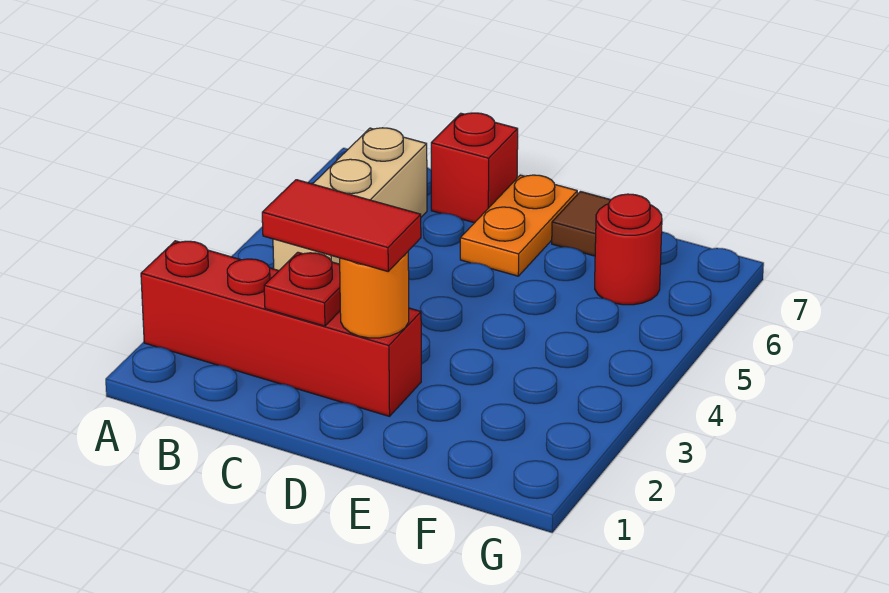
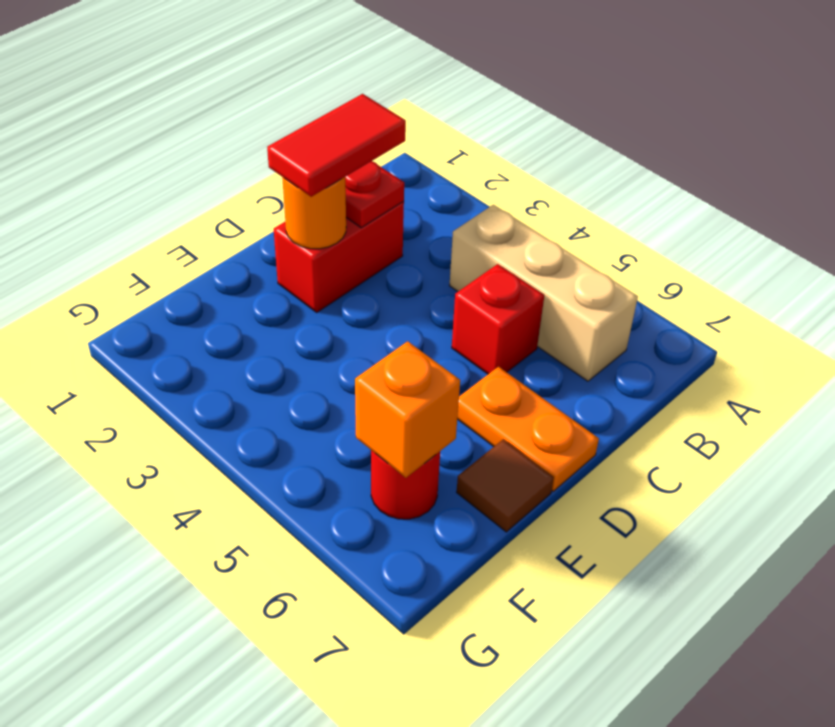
red 1x4 brick [141,241,421,416] -> red 1x2 brick [274,202,404,312]
red 1x1 brick [431,113,518,223] -> red 1x1 brick moved to [452,264,544,374]
none -> orange 1x1 brick [355,341,460,478]

